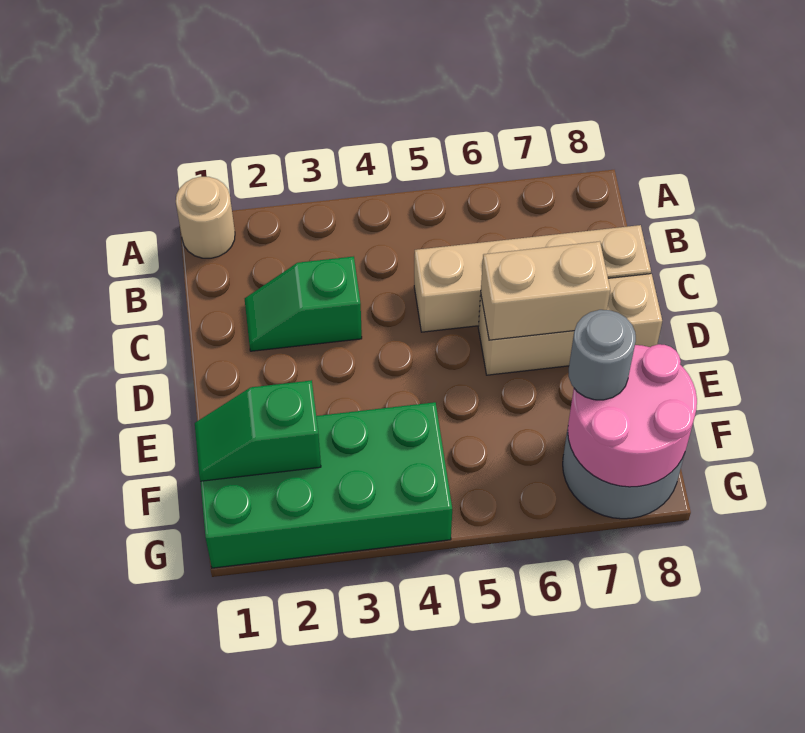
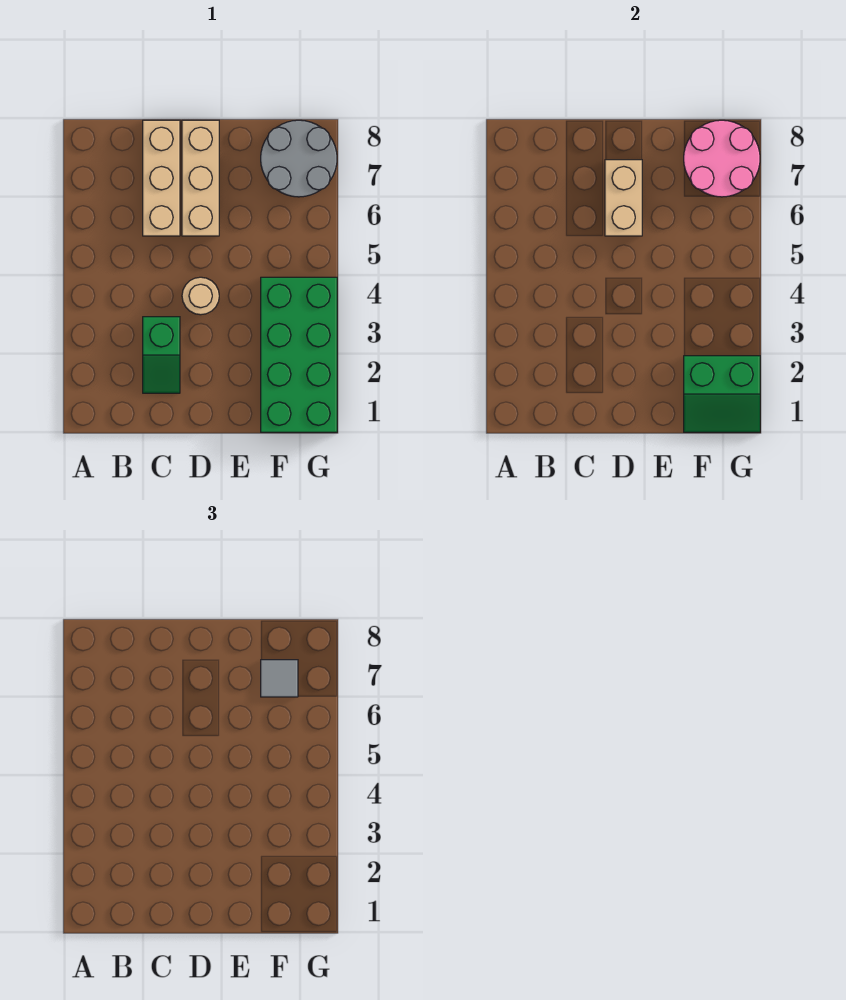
tan 1x1 round brick [176,177,235,258] -> tan 1x1 round brick moved to [182,277,219,315]
tan 1x4 brick [414,225,651,332] -> tan 1x3 brick [143,120,180,236]
green 1x2 slope [195,380,321,481] -> green 2x2 slope [684,356,760,432]
grey 1x1 round brick [569,310,636,400] -> grey 1x1 tile [261,660,298,697]

